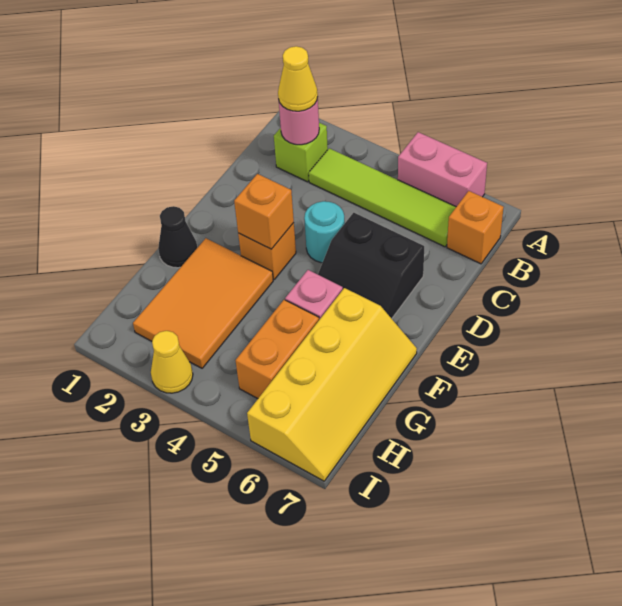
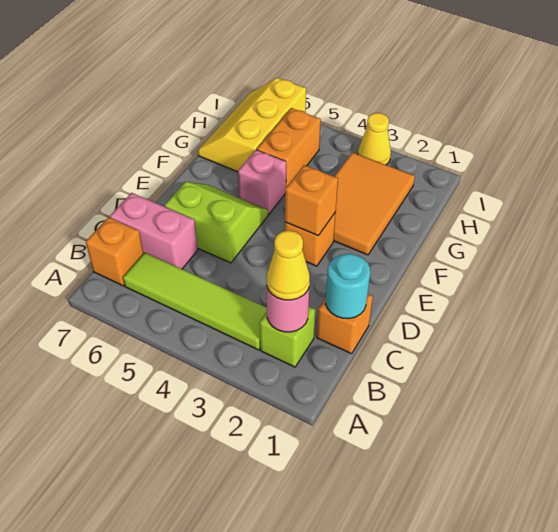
pink 1x2 brick [398,132,487,207] -> pink 1x2 brick moved to [110,193,198,269]
none -> orange 1x1 brick [317,294,373,354]
cyan 1x1 round brick [304,201,345,263] -> cyan 1x1 round brick moved to [326,254,370,319]
black 2x2 slope [318,213,424,319] -> lime 2x2 slope [164,182,268,263]
black 1x1 cone [158,206,197,268] -> none
yellow 2x4 slope [247,288,417,481] -> yellow 2x3 slope [198,78,306,172]

